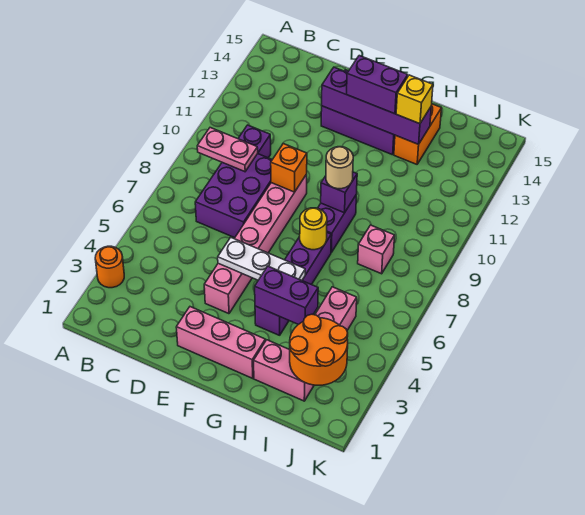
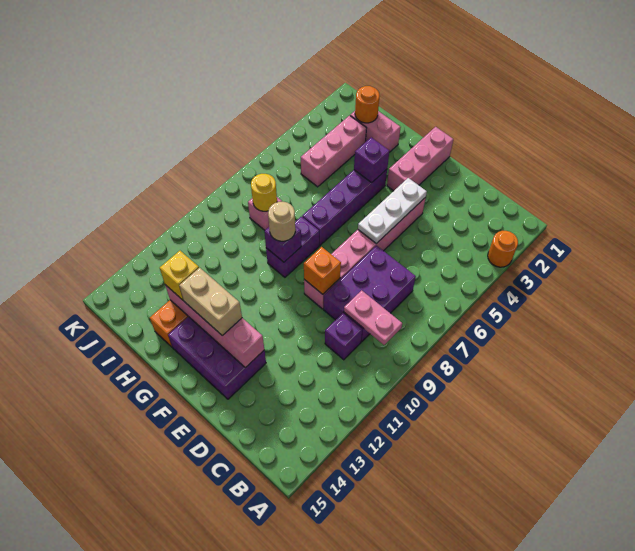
pink 1x3 brick [176,307,265,378] -> pink 1x3 brick turned to [387,127,453,191]
white 1x3 plate [218,238,305,280] -> white 1x3 plate turned to [358,178,427,244]
purple 1x4 brick [322,67,431,144] -> pink 1x4 brick [165,285,264,368]
purple 1x2 brick [347,56,408,114] -> tan 1x2 brick [179,268,242,336]
purple 1x2 brick [255,266,318,325] -> purple 1x1 brick [354,137,389,183]
yellow 1x1 round brick [300,208,327,250] -> yellow 1x1 round brick moved to [251,174,277,211]
orange 2x2 round brick [290,314,348,385] -> orange 1x1 round brick [355,86,379,123]

